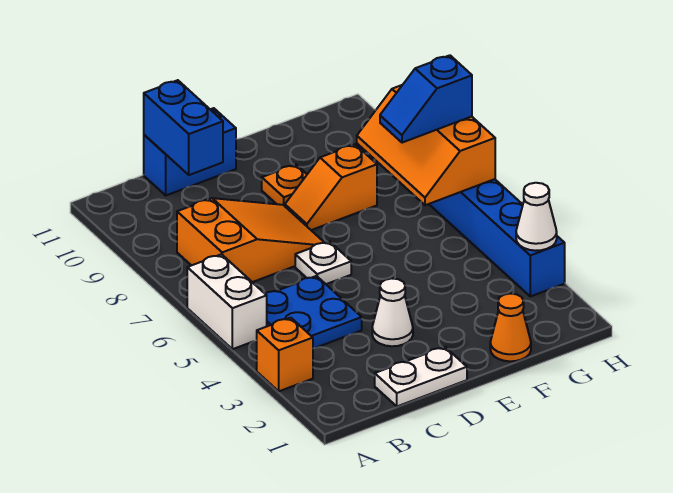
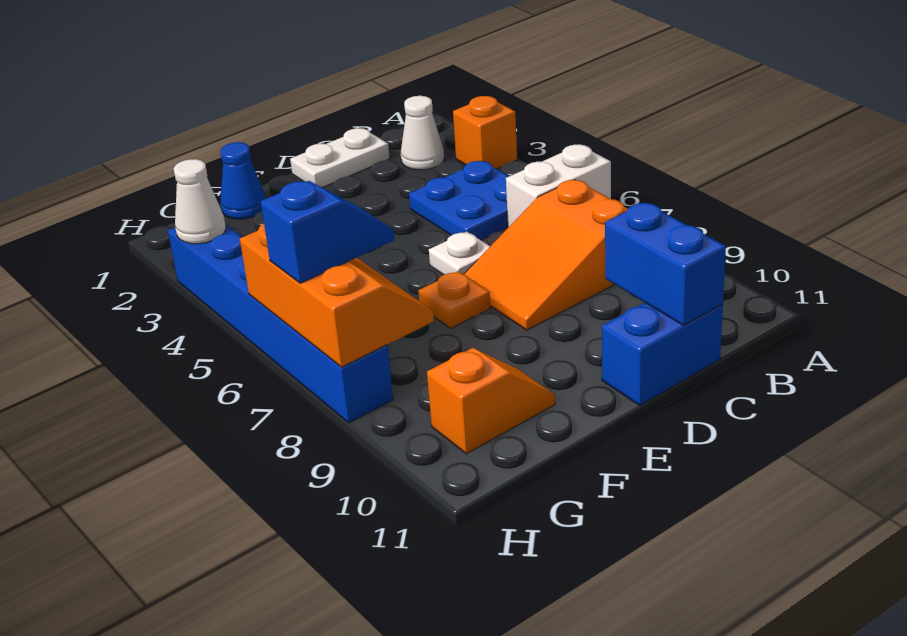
white 1x2 brick [187,254,267,349] -> white 1x2 brick turned to [506,144,611,227]
white 1x1 cone [372,279,413,346] -> white 1x1 cone moved to [401,96,444,170]
orange 1x2 slope [285,144,377,230] -> orange 1x2 slope moved to [427,348,555,454]
orange 1x1 plate [262,165,307,206] -> orange 1x1 plate moved to [418,271,490,328]
orange 1x1 cone [490,294,531,361] -> blue 1x1 cone [221,142,266,219]

